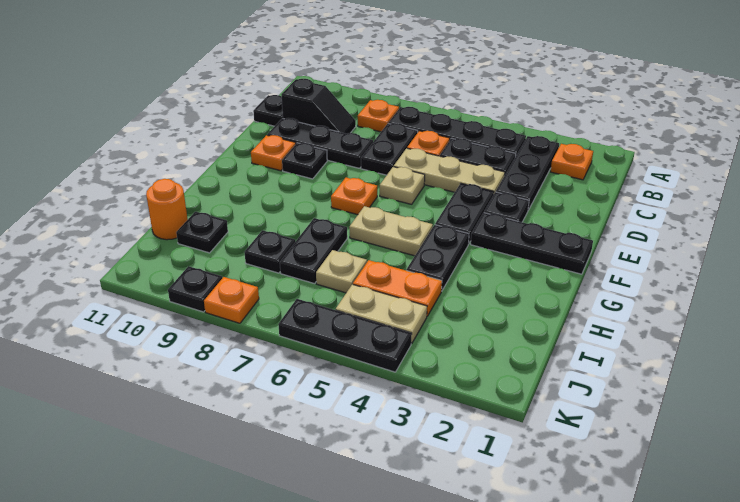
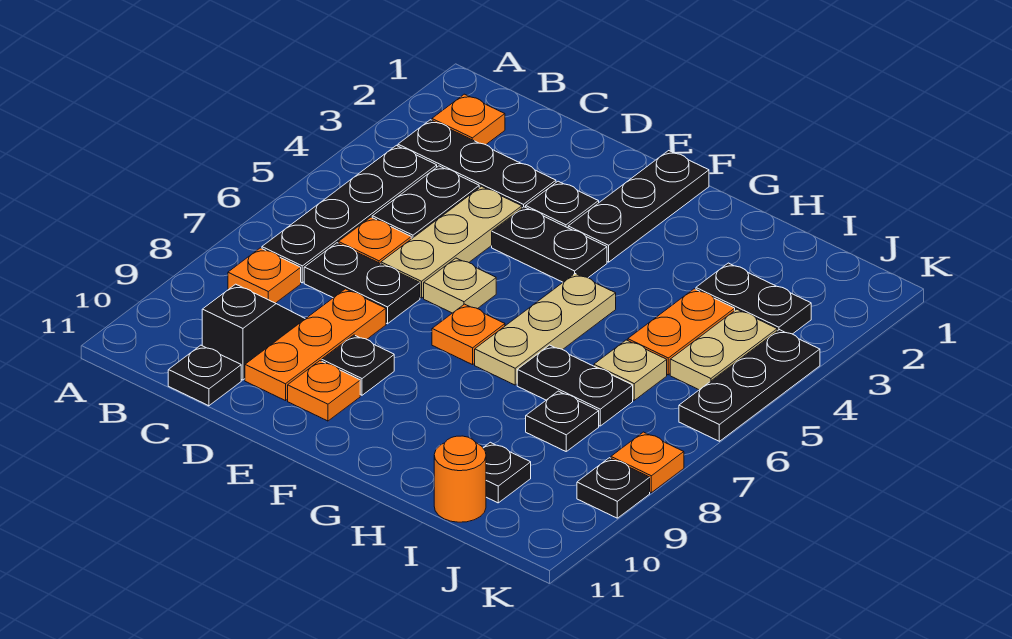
black 1x3 plate [267,118,373,168] -> orange 1x3 plate [245,289,386,401]
black 1x2 plate [406,225,469,291] -> black 1x2 plate moved to [696,263,811,334]
tan 1x2 plate [349,206,433,256] -> tan 1x3 plate [475,274,616,385]

